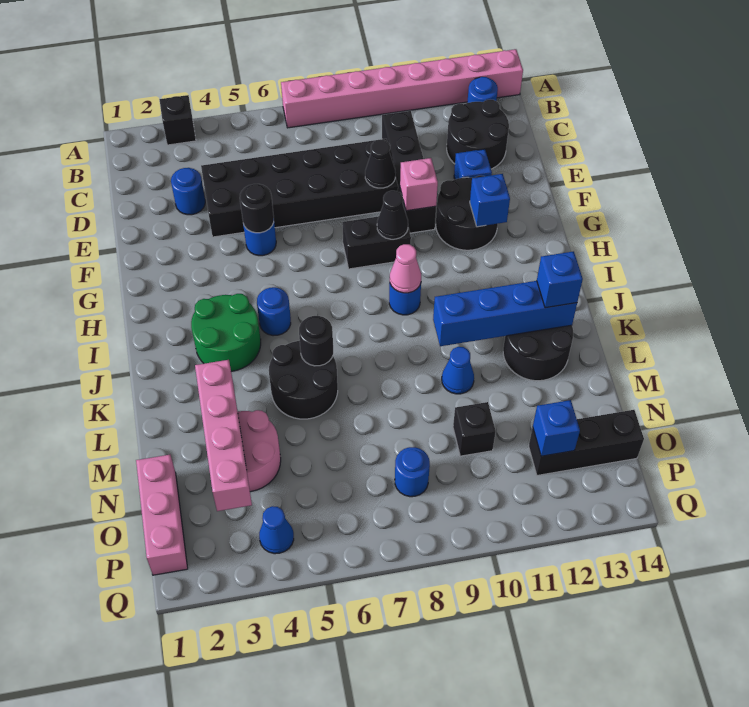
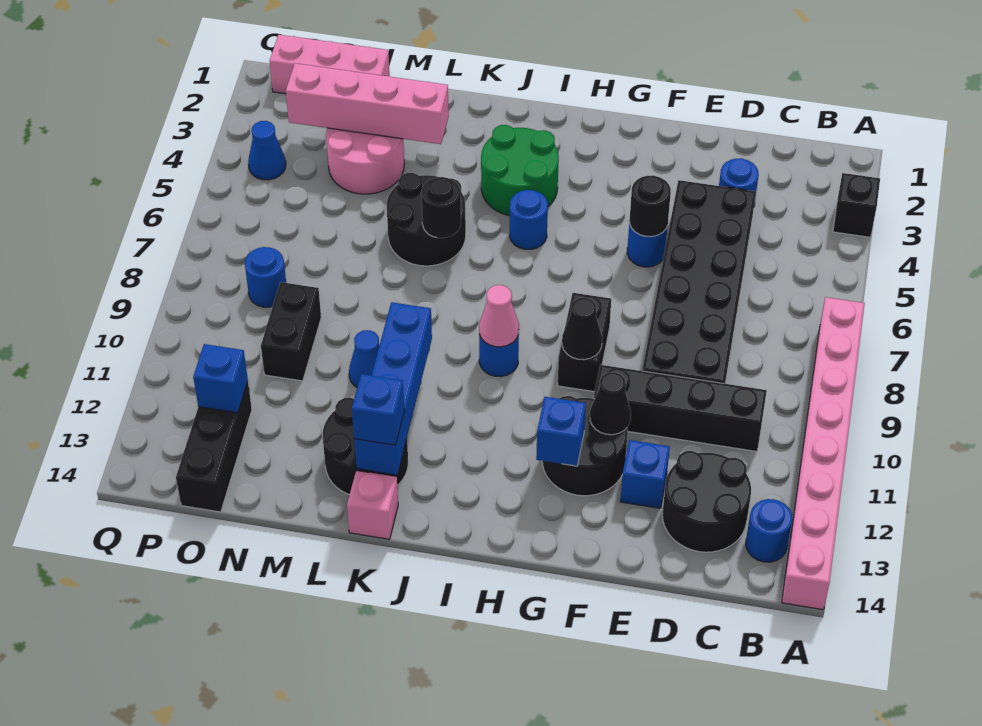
black 1x1 cone [365,140,396,188] -> black 1x1 cone moved to [590,372,631,435]
pink 1x1 brick [400,158,438,211] -> pink 1x1 brick moved to [347,470,398,539]
black 1x1 brick [453,402,496,456] -> black 1x2 brick [261,282,321,381]

